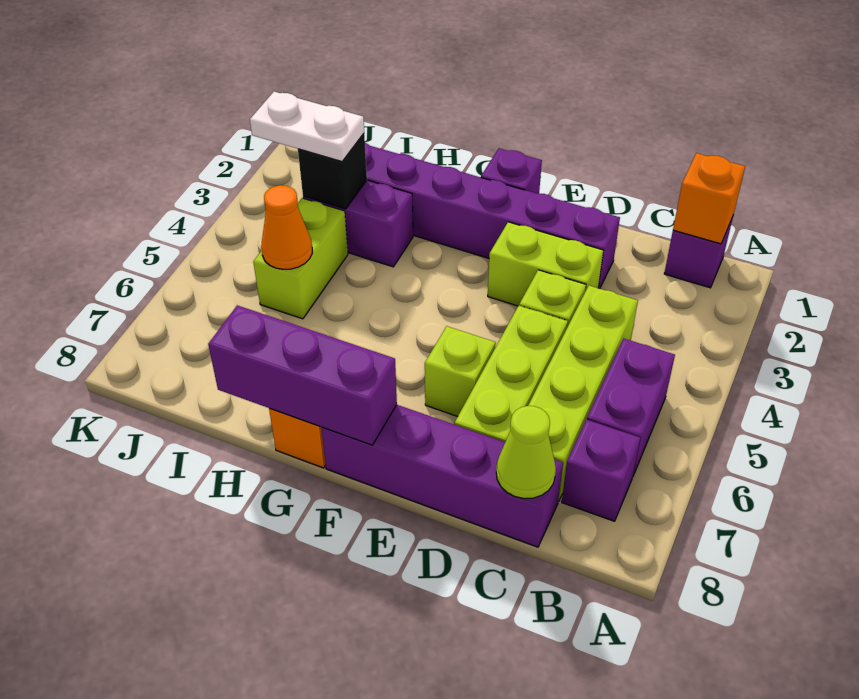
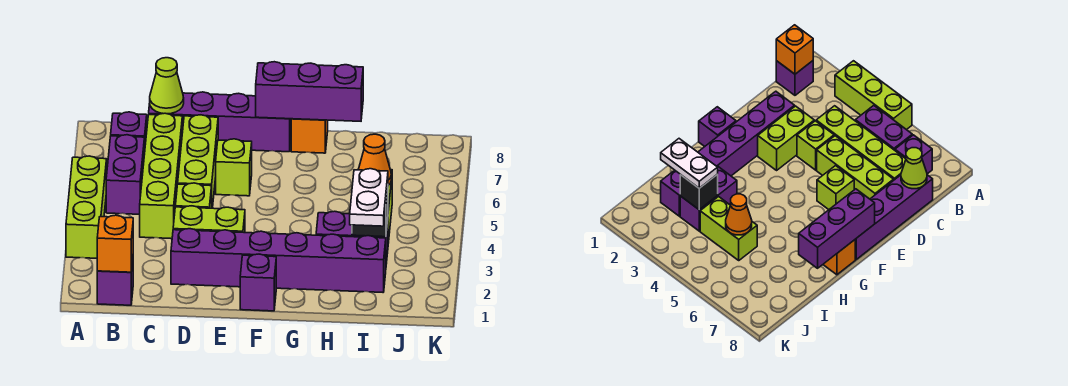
none -> lime 1x3 brick [66,156,107,258]
white 1x2 plate [250,92,364,162] -> white 1x2 plate turned to [350,169,388,226]

